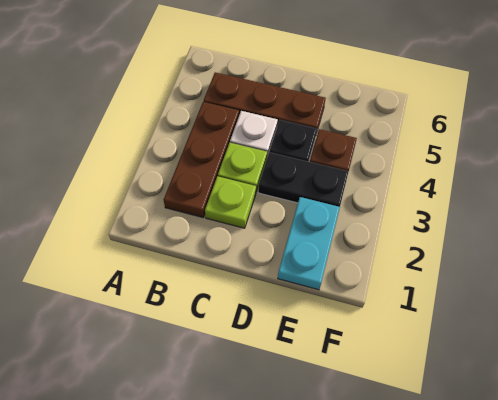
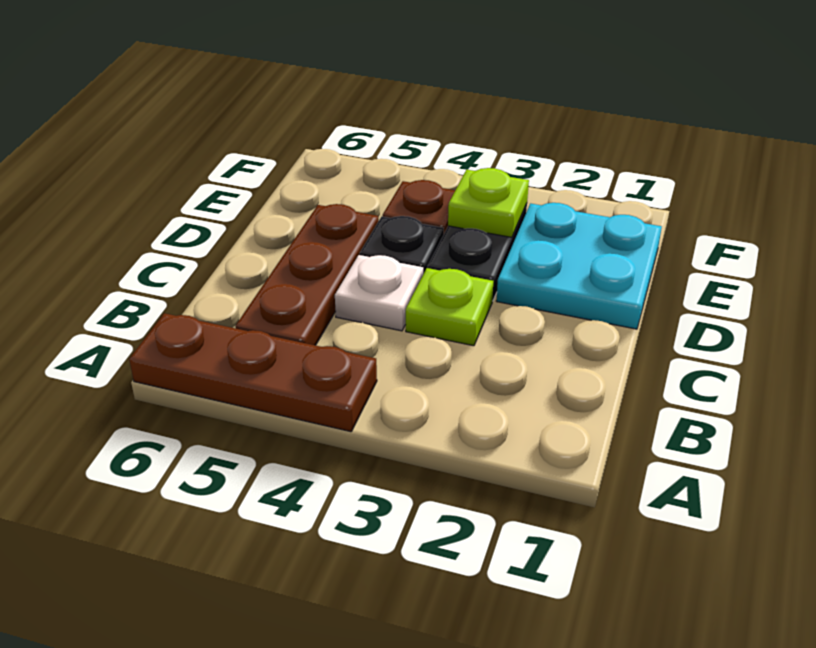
brown 1x3 plate [164,102,239,218] -> brown 1x3 plate moved to [129,313,377,432]
lime 1x1 plate [205,176,256,228] -> lime 1x1 plate moved to [448,168,529,237]
cyan 1x2 plate [278,197,340,290] -> cyan 2x2 plate [496,203,662,329]

